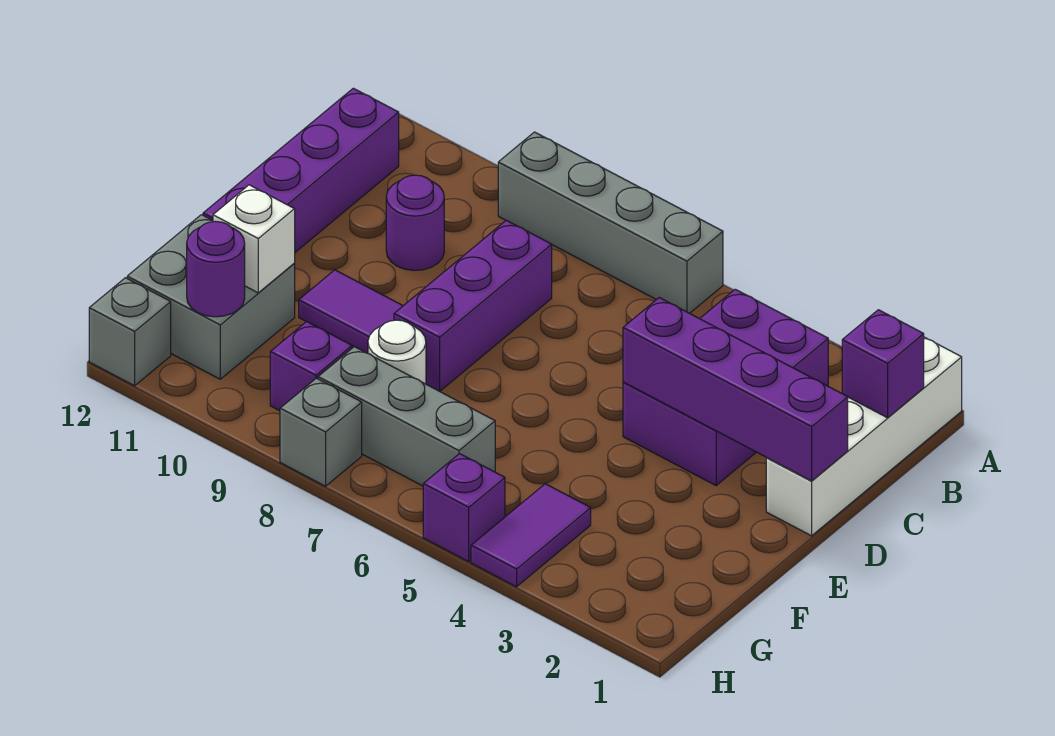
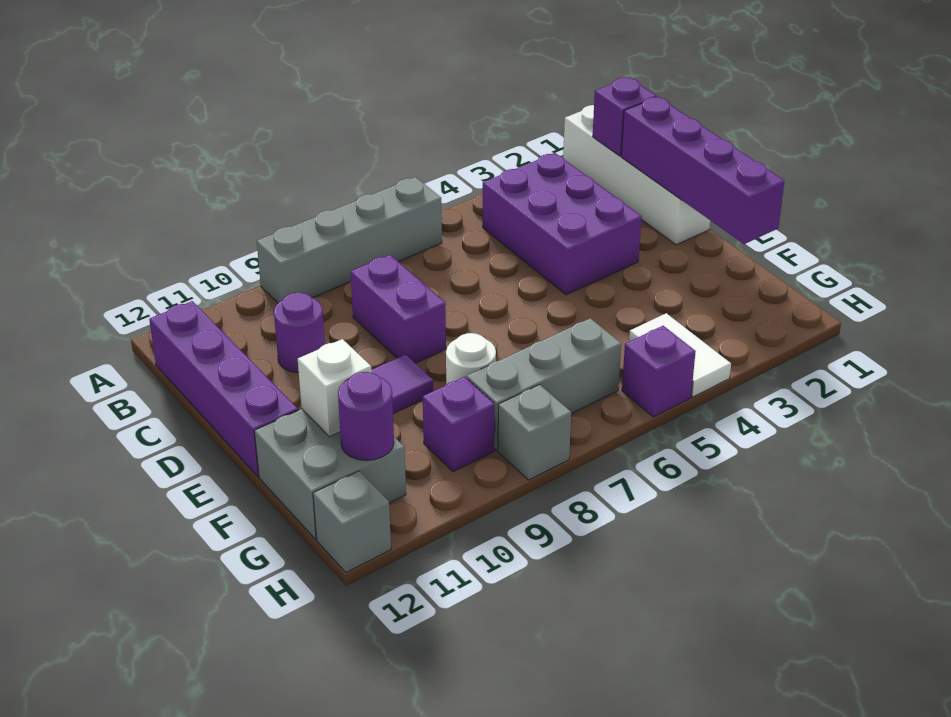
purple 1x3 brick [394,220,552,391] -> purple 1x2 brick [351,255,446,363]
purple 1x4 brick [623,298,848,481] -> purple 1x4 brick turned to [621,97,784,244]
purple 1x2 tile [471,484,591,587] -> white 1x2 tile [629,313,731,397]

